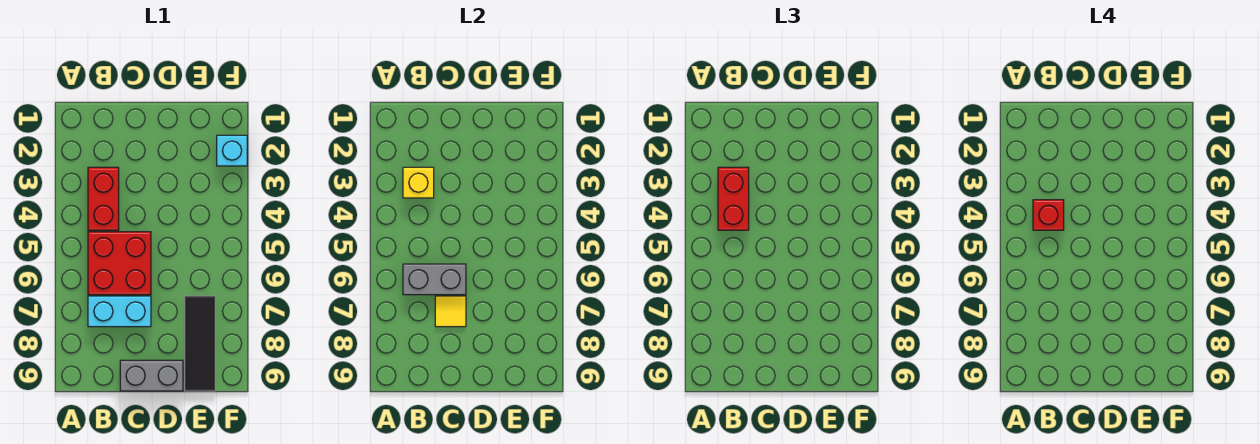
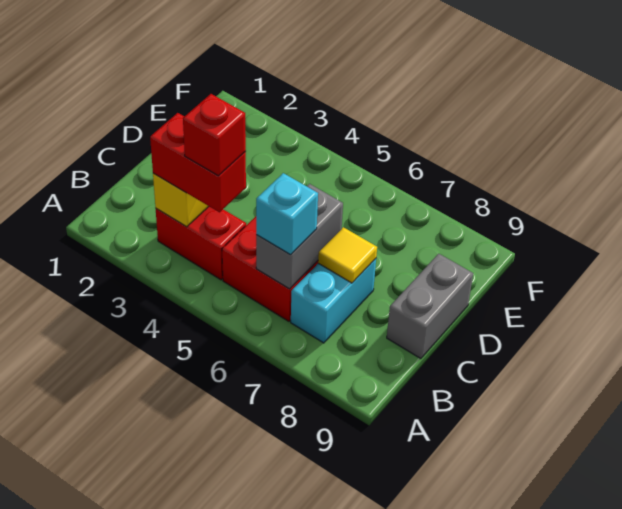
black 1x3 tile [185,296,215,391] -> none
cyan 1x1 brick [217,135,247,166] -> cyan 1x1 brick moved to [256,173,318,255]

